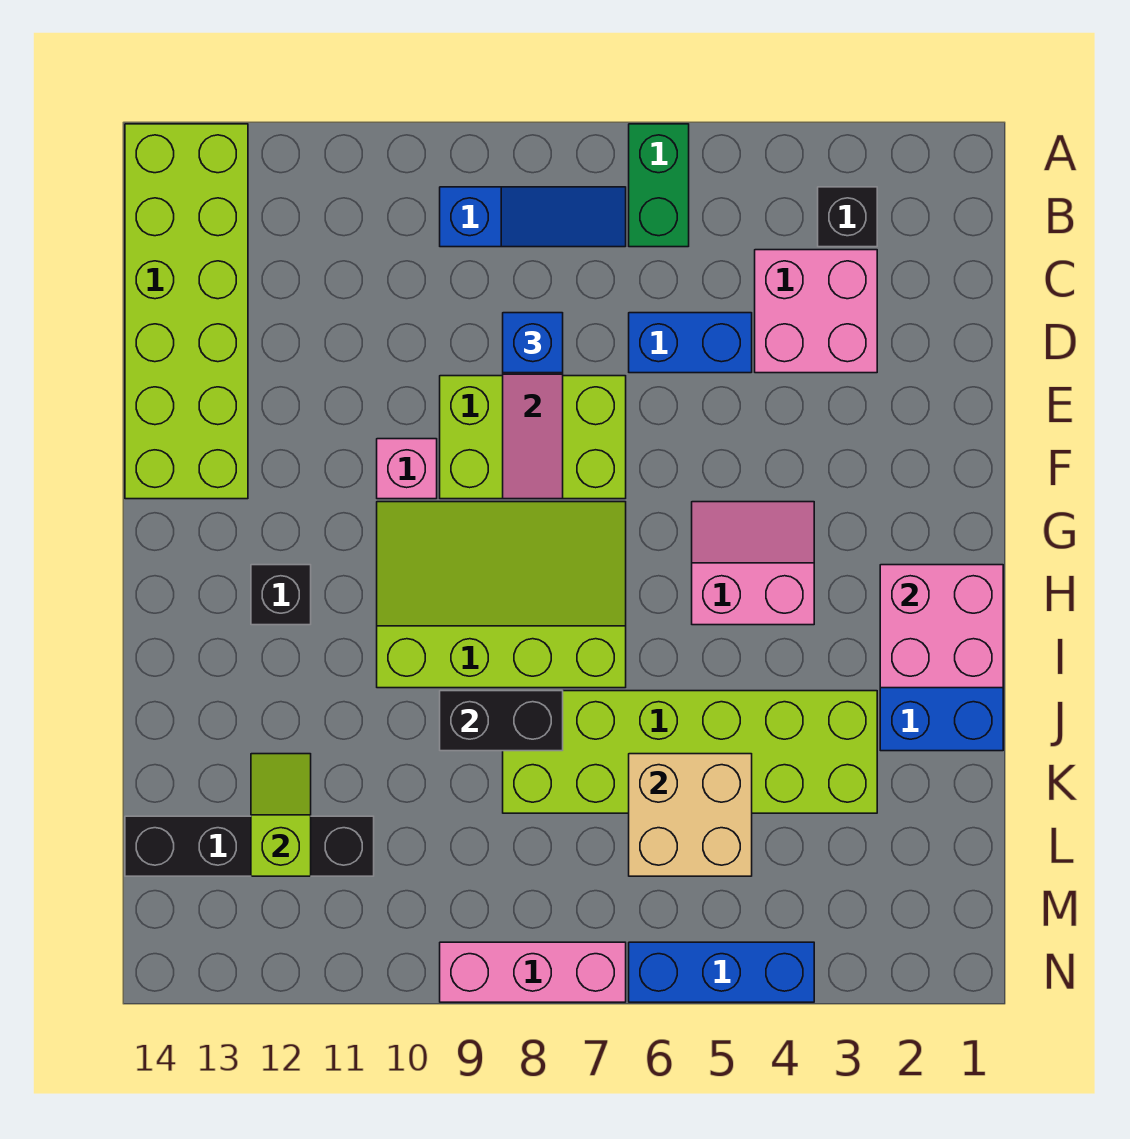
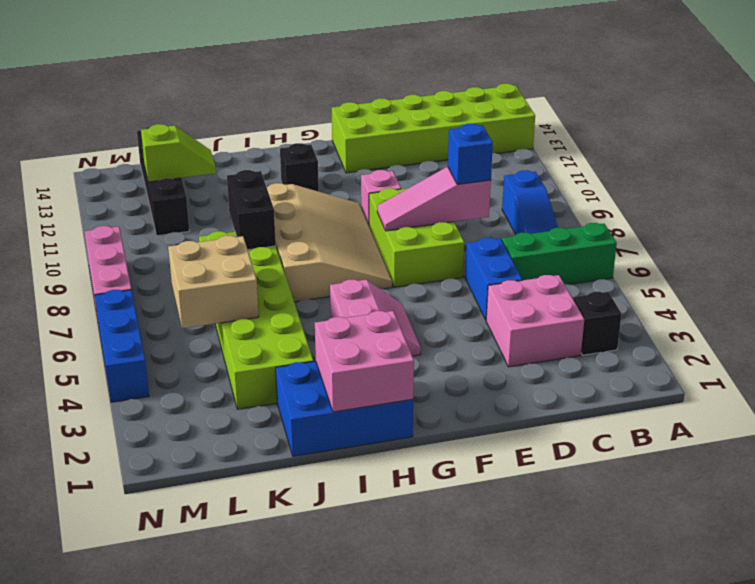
green 1x2 brick [629,124,689,247] -> green 1x3 brick [502,223,617,285]
lime 3x4 slope [377,502,626,688] -> tan 3x4 slope [267,183,393,302]

